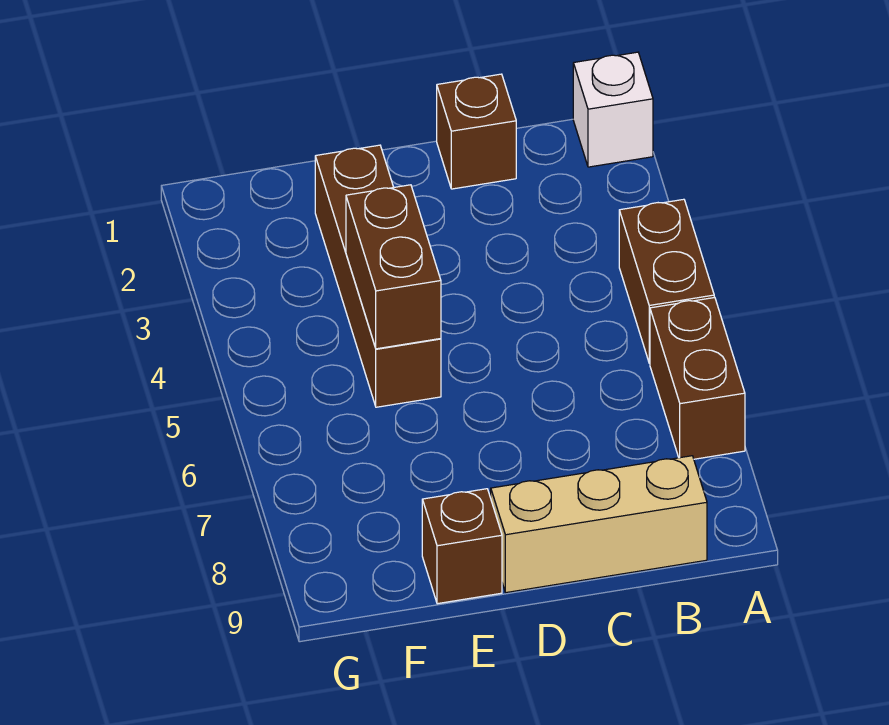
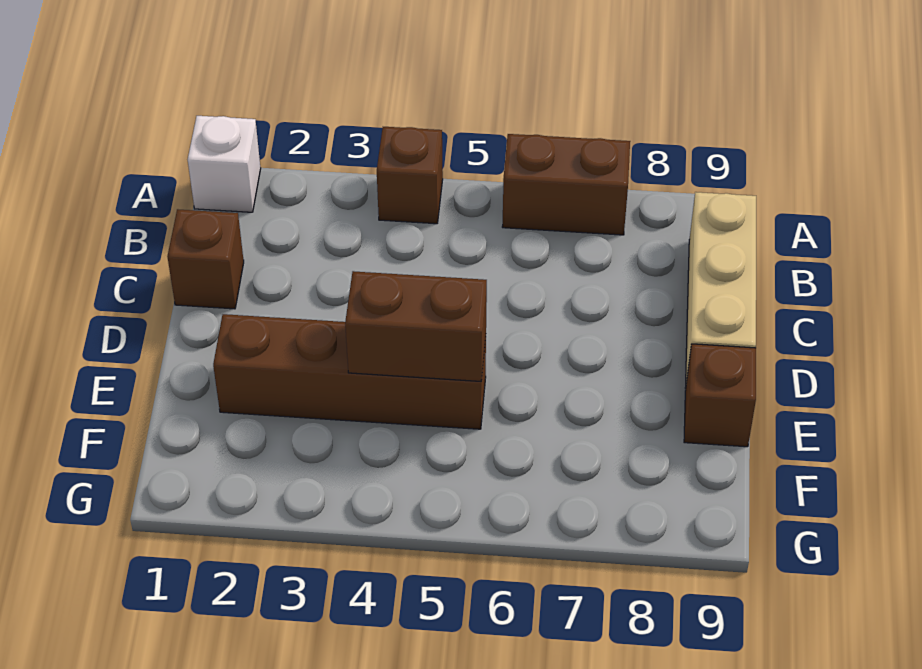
brown 1x2 brick [619,199,714,363] -> brown 1x1 brick [377,127,443,224]

